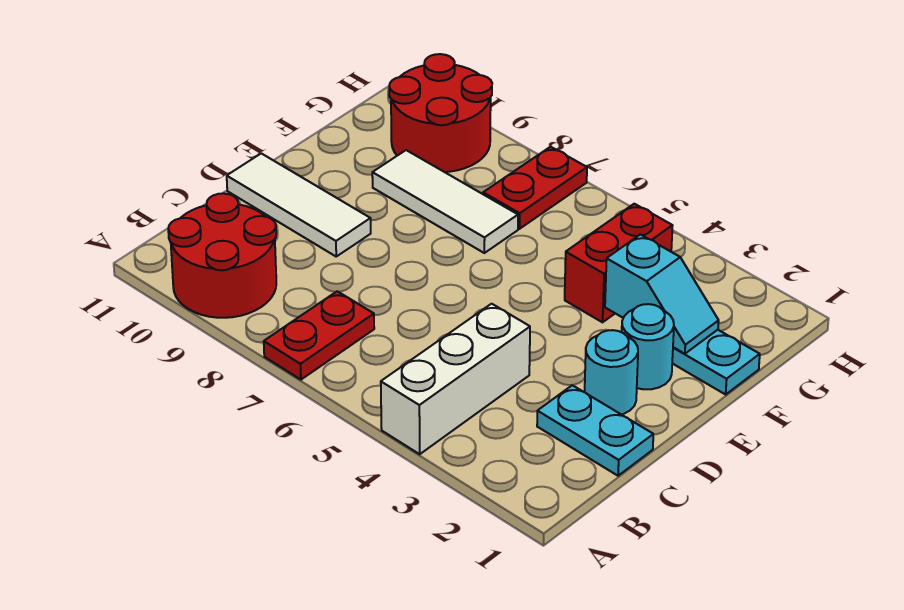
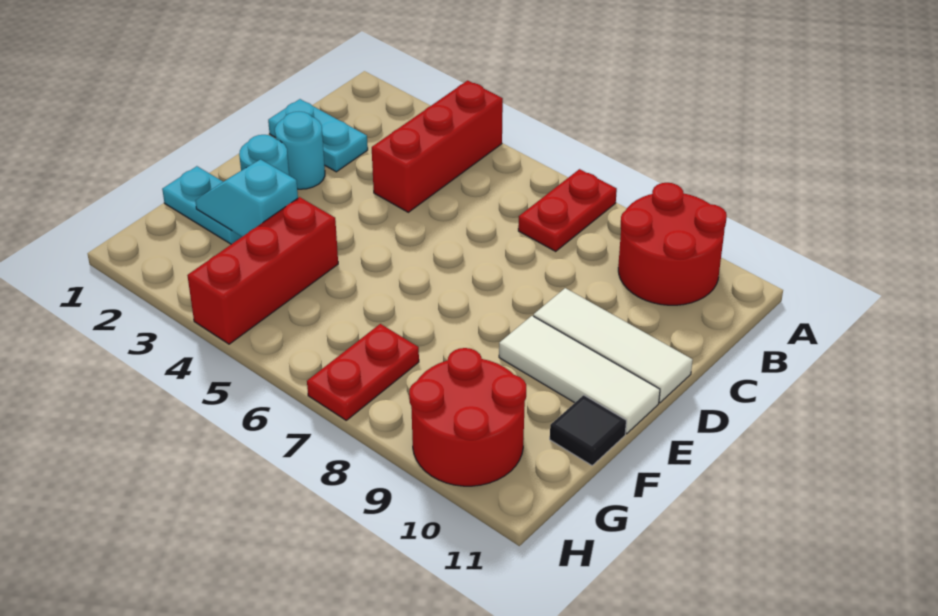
white 1x3 brick [381,304,530,454] -> red 1x3 brick [372,80,503,212]
red 1x2 brick [565,204,673,322] -> red 1x3 brick [187,197,338,344]
white 1x3 tile [372,150,518,253] -> white 1x3 tile moved to [499,316,660,434]
none -> black 1x1 tile [550,395,626,465]

